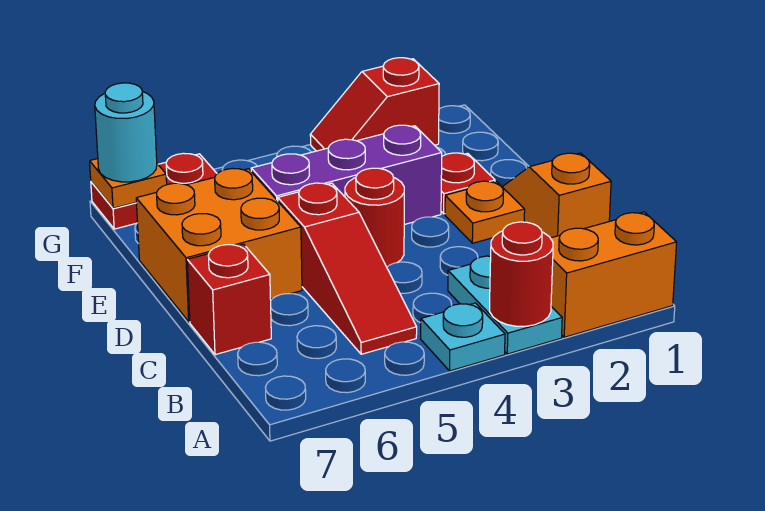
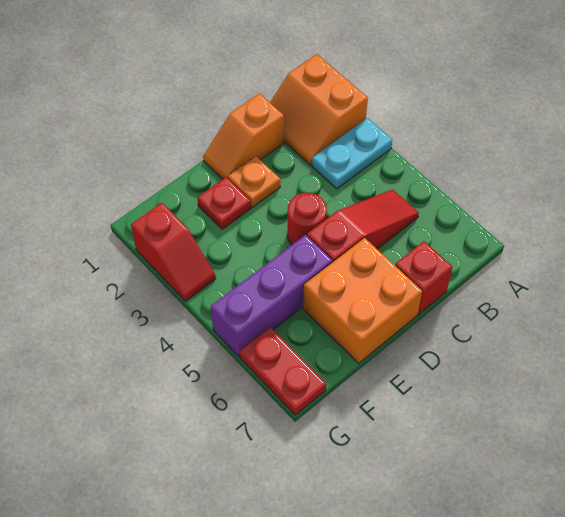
red 1x1 round brick [490,222,553,326] -> none
cyan 1x1 plate [421,303,505,371] -> none
purple 1x3 brick [251,125,442,225] -> purple 1x3 brick turned to [211,235,333,357]
orange 1x1 plate [90,159,167,208] -> none
cyan 1x1 round brick [95,83,157,182] -> none

